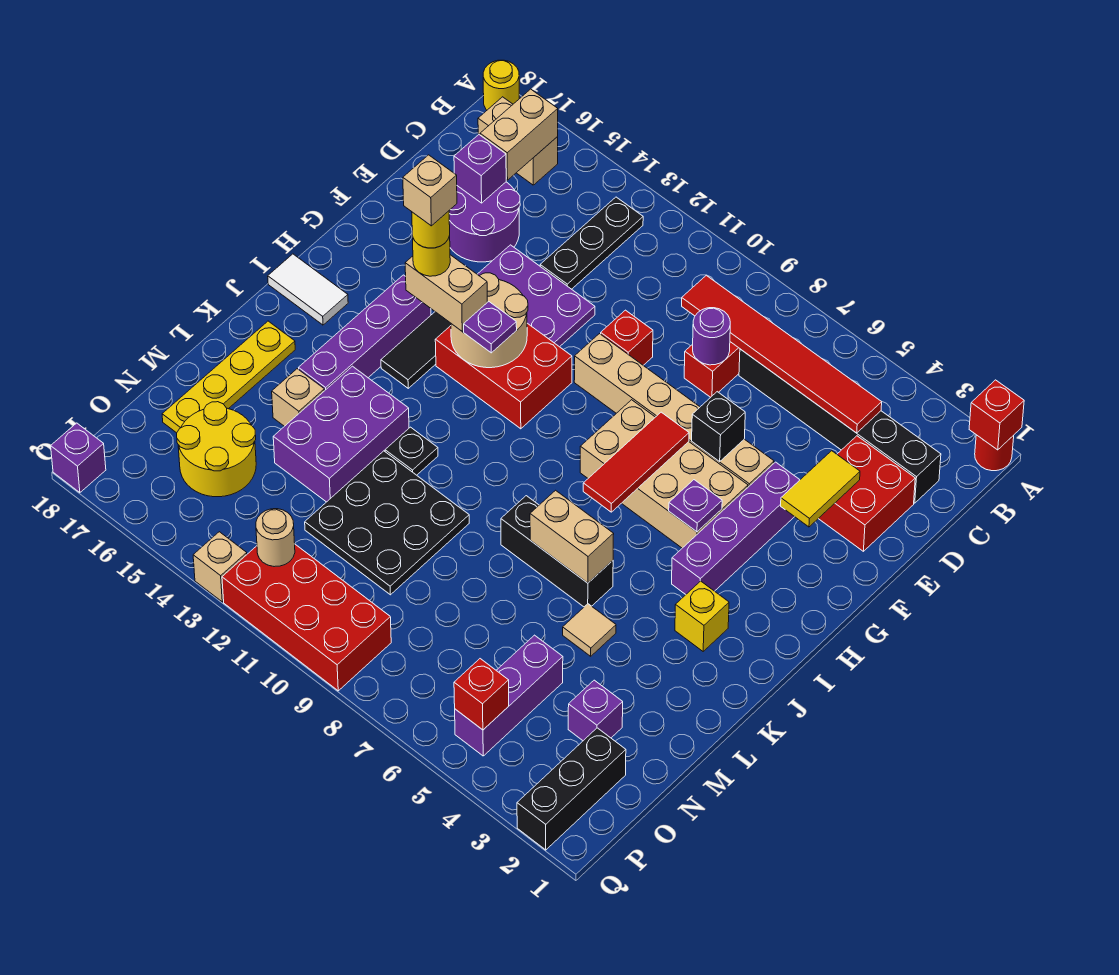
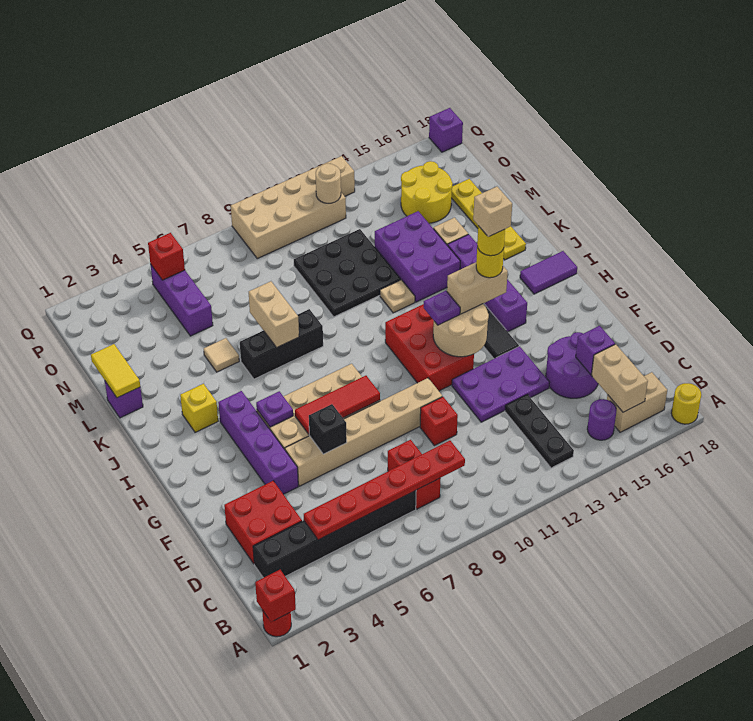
red 1x6 tile [682,275,882,433] -> red 1x6 plate [304,441,465,540]
purple 1x1 round brick [693,308,730,365] -> purple 1x1 round brick moved to [587,399,617,440]
yellow 1x2 tile [781,451,860,527] -> yellow 1x2 tile moved to [91,344,140,398]
red 1x3 tile [583,412,689,512] -> red 1x3 tile turned to [295,376,380,434]
red 2x3 brick [435,323,572,429] -> red 2x3 brick turned to [385,304,474,391]
white 1x2 tile [268,254,348,325] -> purple 1x2 tile [520,251,577,294]
tan 1x2 brick [530,490,614,583] -> tan 1x2 brick turned to [249,281,299,348]
black 1x1 plate [385,427,438,475] -> tan 1x1 plate [380,280,415,313]
purple 1x1 brick [568,680,623,741] -> purple 1x1 brick moved to [105,381,143,418]
black 1x3 brick [517,728,626,850] -> none
red 2x4 brick [222,544,391,691] -> tan 2x4 brick [231,166,346,259]

